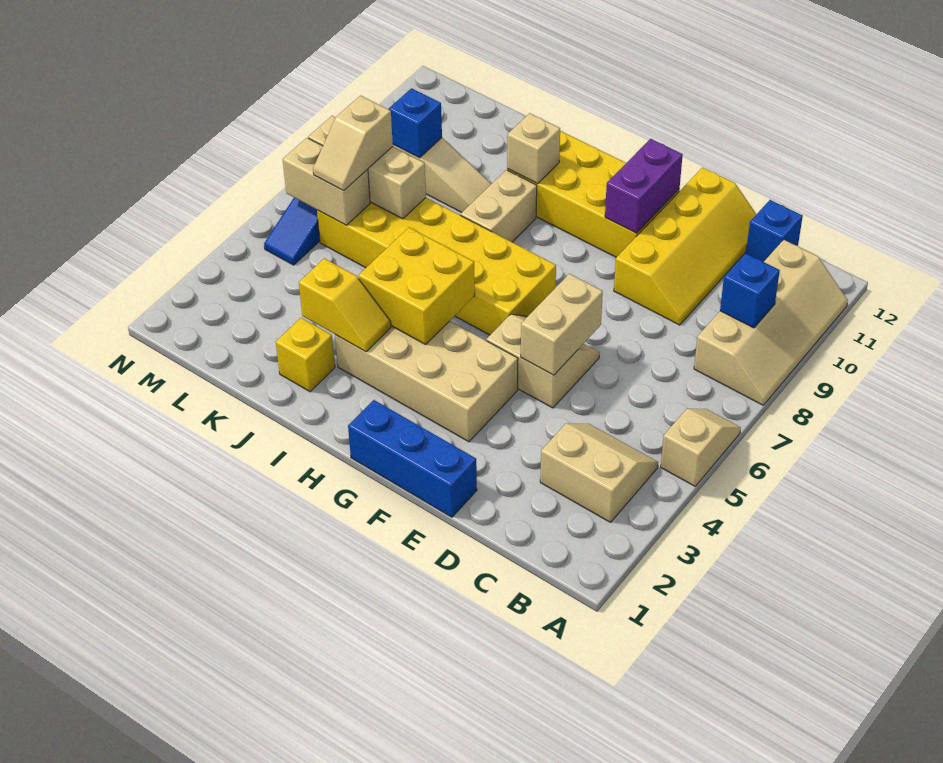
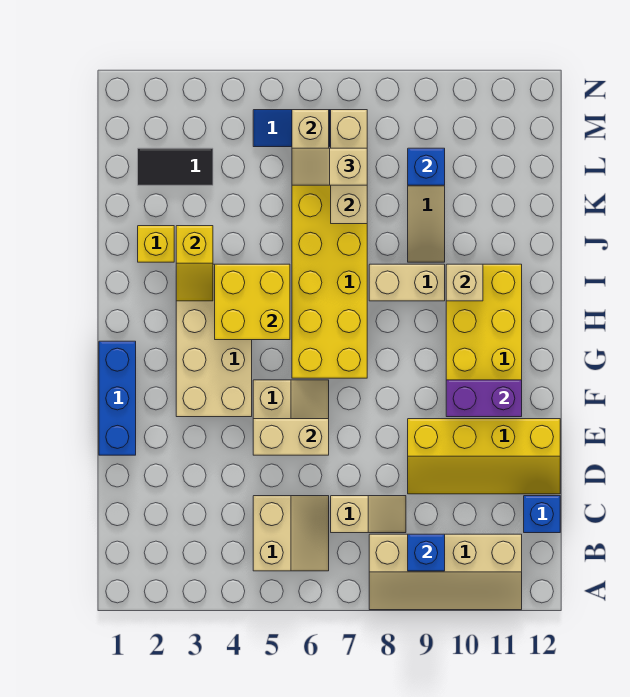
tan 1x2 slope [661,409,741,486] -> tan 1x2 slope moved to [331,496,406,533]
tan 2x2 slope [540,424,658,522] -> tan 2x2 slope moved to [253,496,329,571]
none -> black 1x2 tile [138,148,213,185]

